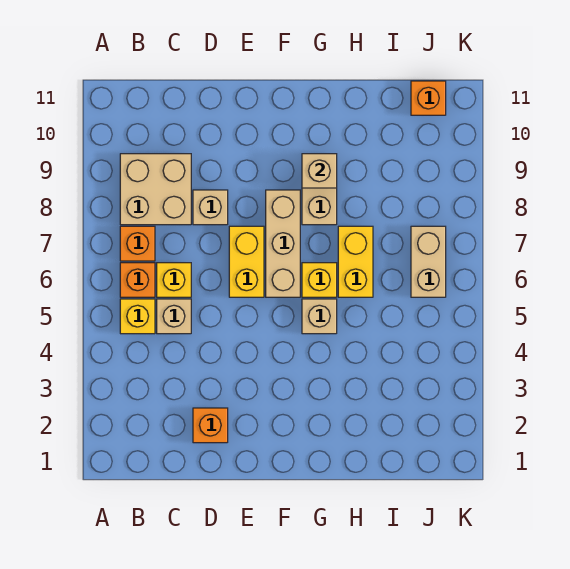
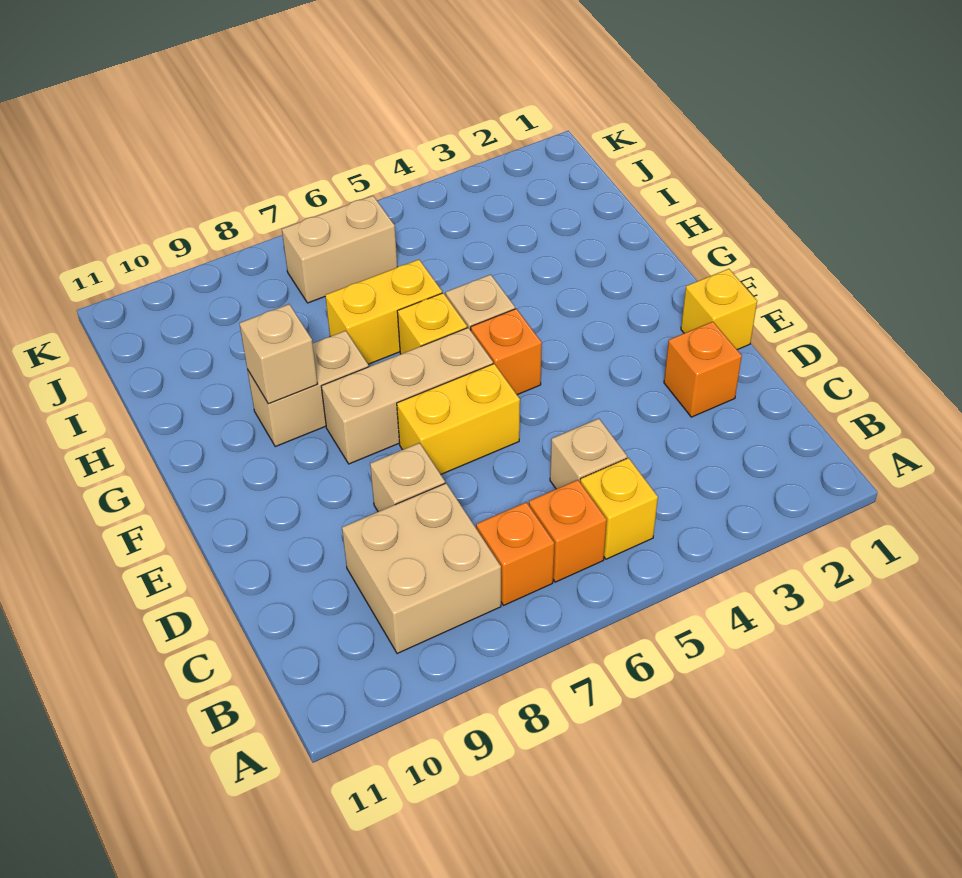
yellow 1x1 brick [157,263,191,297] -> yellow 1x1 brick moved to [681,269,757,350]
orange 1x1 brick [411,81,446,115] -> orange 1x1 brick moved to [471,309,542,395]

